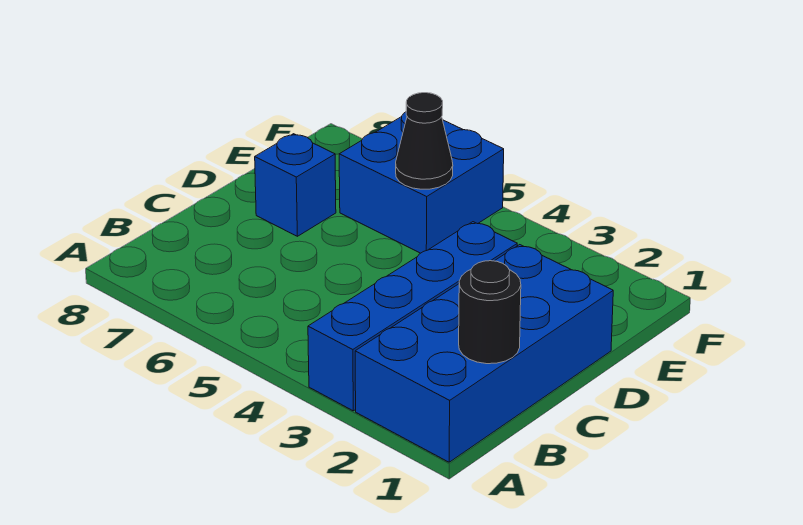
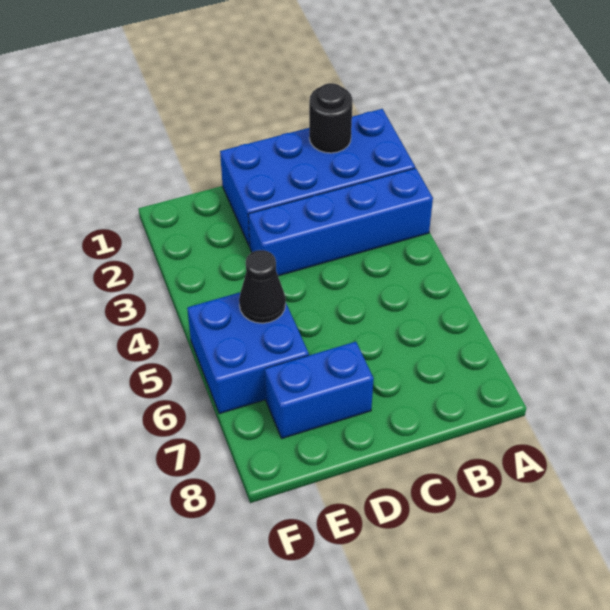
blue 1x1 brick [255,134,336,236] -> blue 1x2 brick [265,342,374,438]

